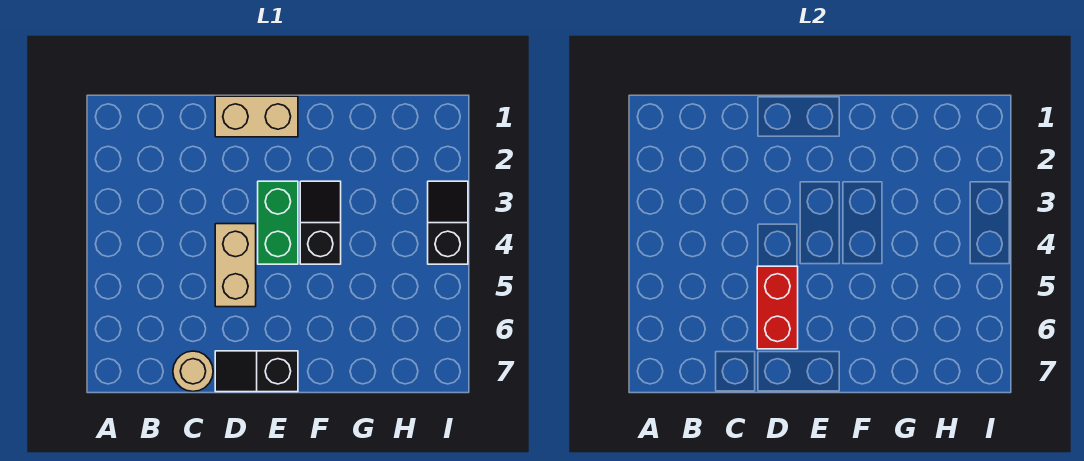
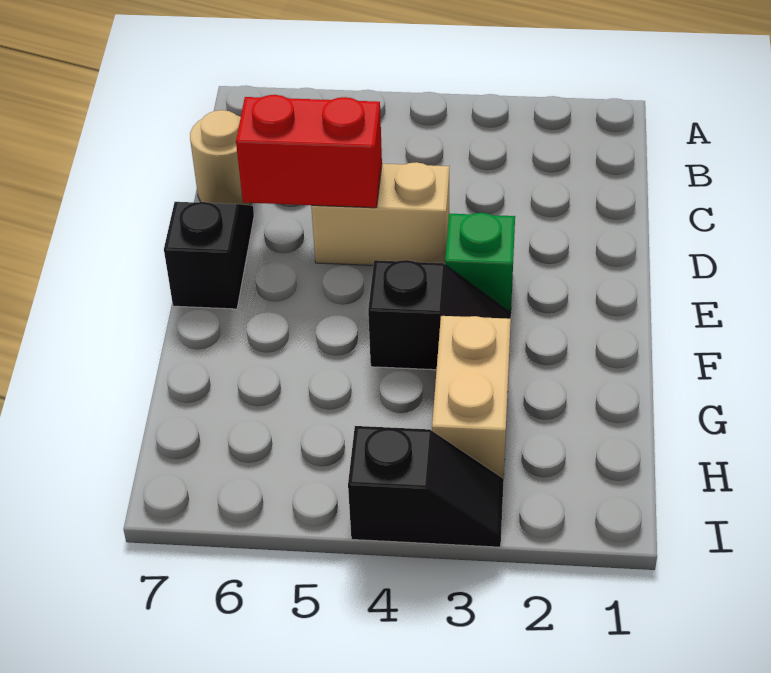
tan 1x2 brick [215,96,298,137] -> tan 1x2 brick moved to [432,316,511,479]
green 1x2 brick [258,181,298,264] -> green 1x1 brick [445,213,515,313]

